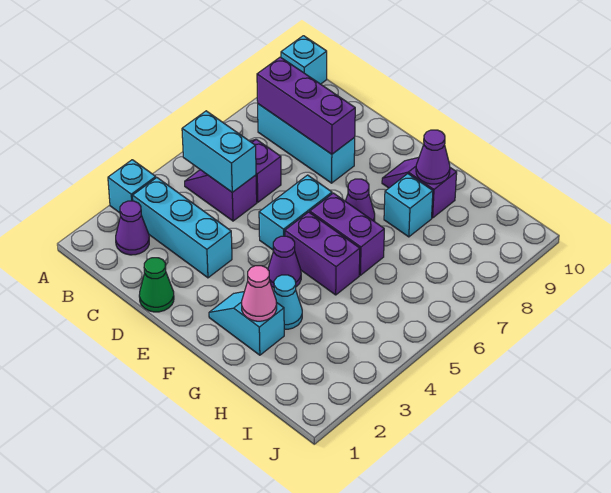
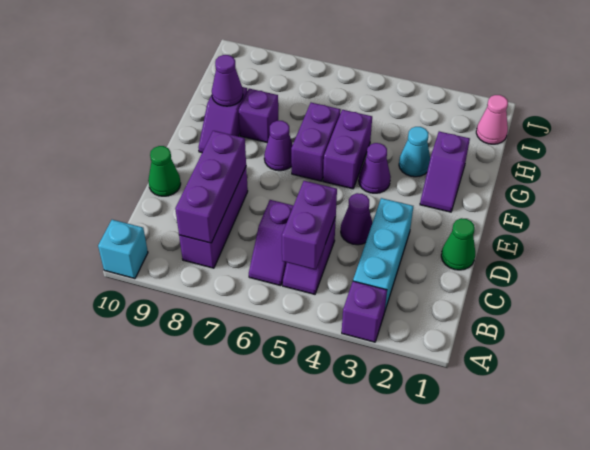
cyan 1x1 brick [108,160,156,213] -> purple 1x1 brick [342,281,387,342]
purple 1x1 cone [116,201,149,255] -> purple 1x1 cone moved to [341,193,372,245]
cyan 1x2 brick [182,111,256,192] -> purple 1x2 brick [282,181,337,270]
cyan 1x3 brick [258,104,355,183] -> purple 1x3 brick [179,167,248,268]
none -> green 1x1 cone [148,146,181,196]
cyan 1x2 brick [259,175,332,250] -> none
cyan 1x2 slope [209,292,284,355] -> purple 1x2 slope [420,131,470,212]
pink 1x1 cone [242,266,277,321] -> pink 1x1 cone moved to [476,95,508,144]
cyan 1x1 brick [384,174,433,237] -> purple 1x1 brick [239,89,278,142]

